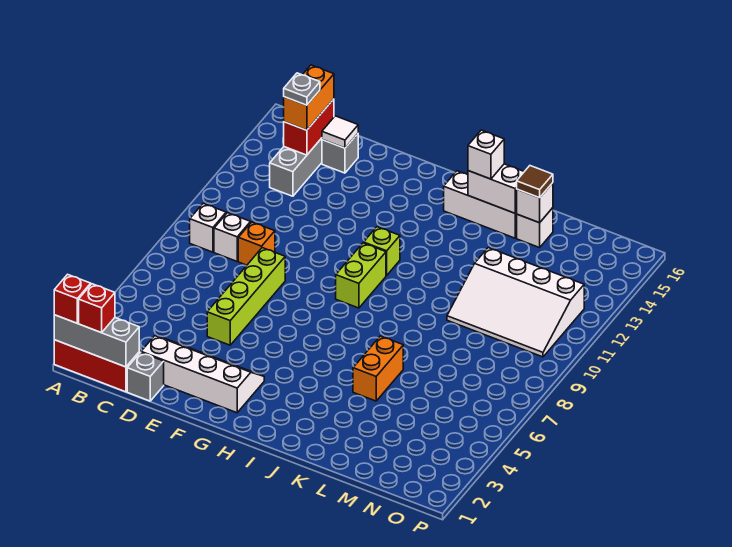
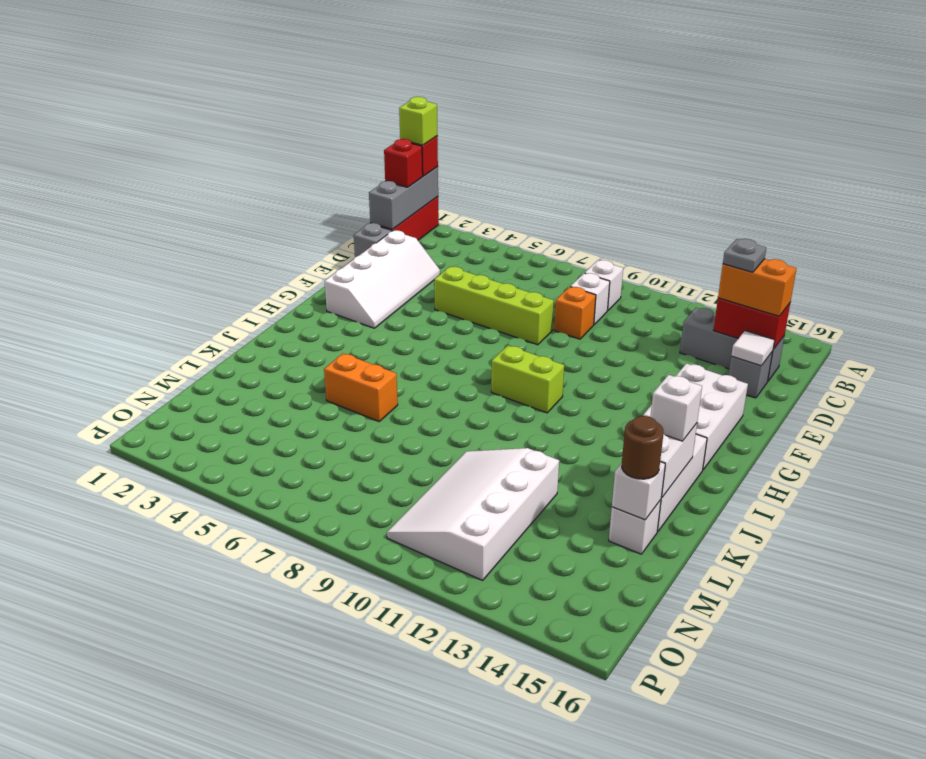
none -> white 2x3 brick [643,363,748,470]
lime 1x1 brick [364,227,400,275] -> lime 1x1 brick moved to [399,97,437,145]
brown 1x1 tile [517,166,553,198] -> brown 1x1 round brick [622,416,664,479]

